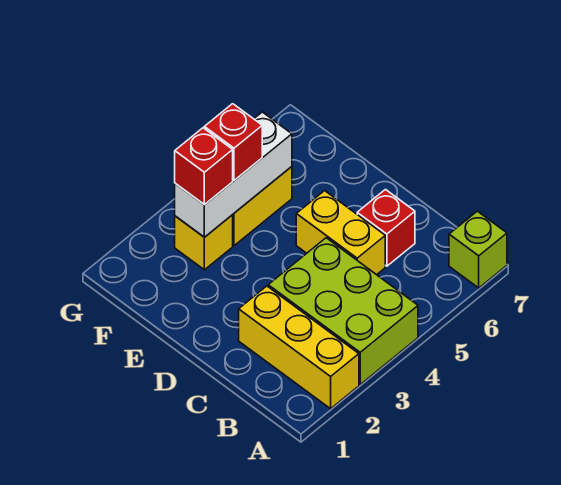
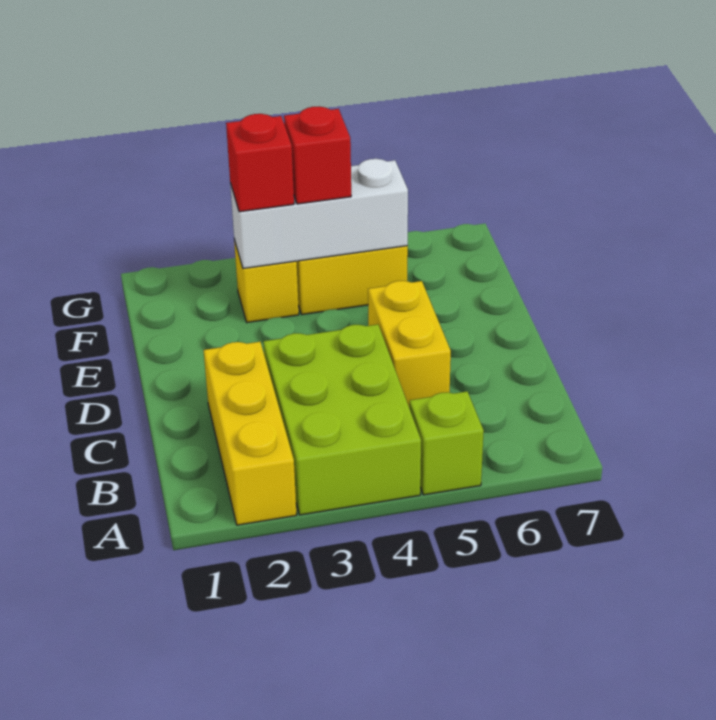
lime 1x1 brick [449,211,507,288] -> lime 1x1 brick moved to [409,391,484,495]
red 1x1 brick [357,190,415,266] -> none

